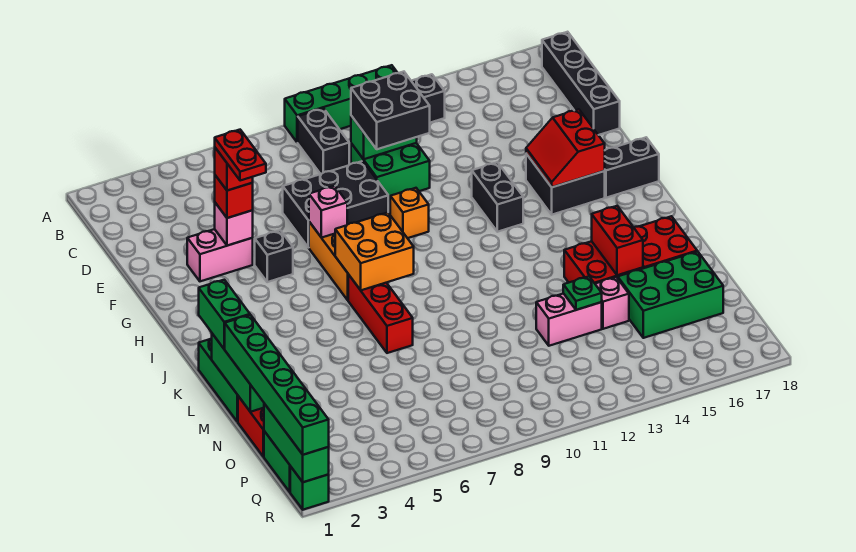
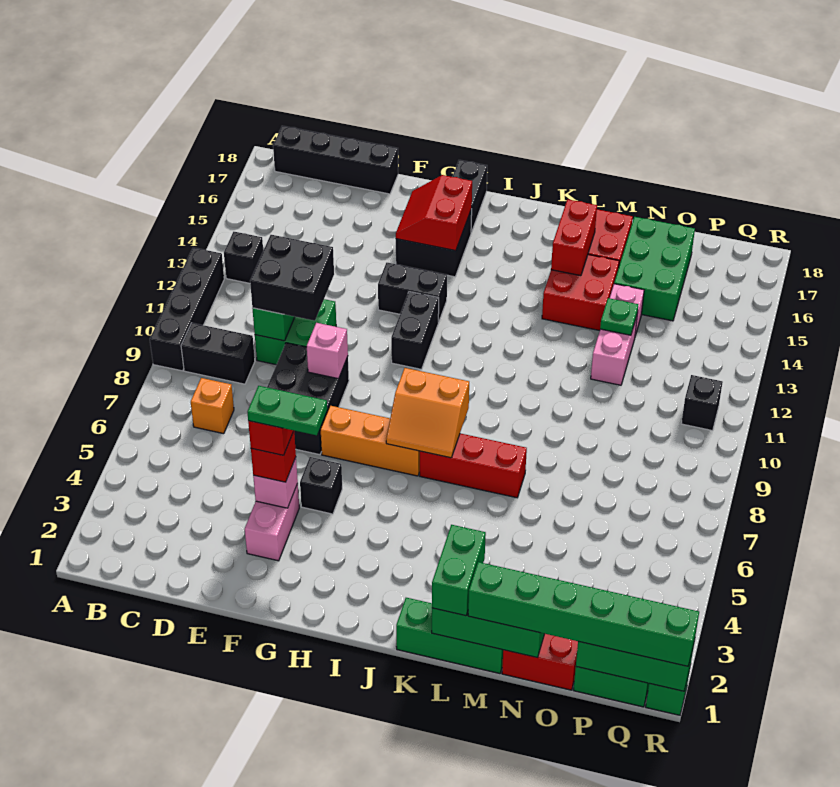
green 1x4 brick [285,65,397,143] -> black 1x4 brick [150,248,224,371]
red 1x2 plate [215,130,266,181] -> green 1x2 plate [247,386,327,435]
pink 1x1 brick [309,186,347,238] -> pink 1x1 brick moved to [307,323,348,379]
orange 1x1 brick [390,188,429,238] -> orange 1x1 brick moved to [191,378,234,434]
red 2x2 slope [526,109,605,187] -> red 2x2 slope turned to [396,175,472,251]
none -> black 1x2 brick [391,292,439,369]
orange 2x2 brick [335,213,414,290] -> orange 2x2 slope [386,368,469,458]
green 1x2 brick [199,280,250,349] -> green 1x2 brick turned to [432,525,486,616]
red 1x2 brick [592,206,643,275] -> red 1x2 brick turned to [551,199,597,276]
none -> black 1x1 brick [681,375,723,431]

